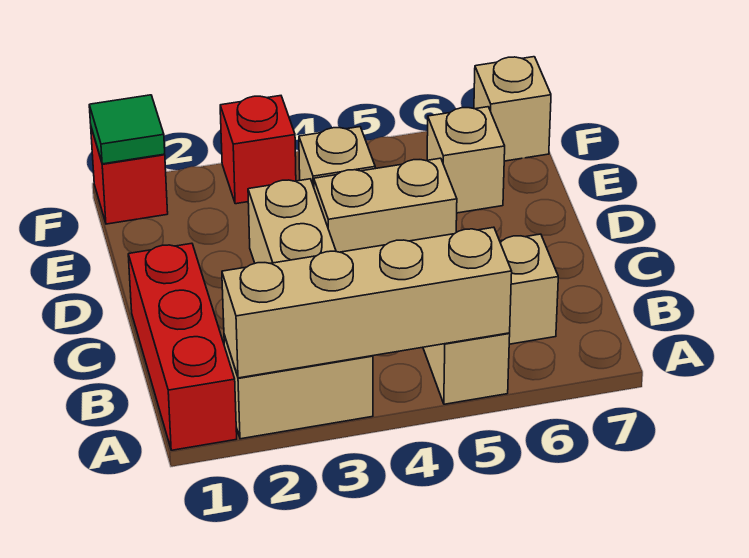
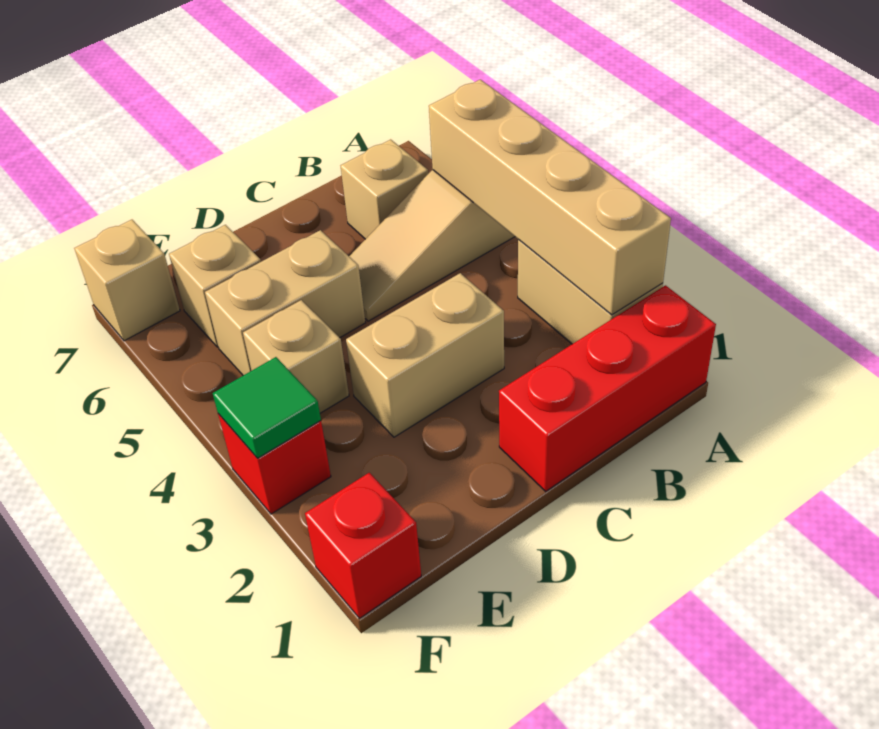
tan 1x2 brick [314,158,457,252] -> tan 1x2 brick turned to [205,230,366,375]
green 1x1 tile [89,95,165,164] -> green 1x1 tile moved to [213,357,321,458]

